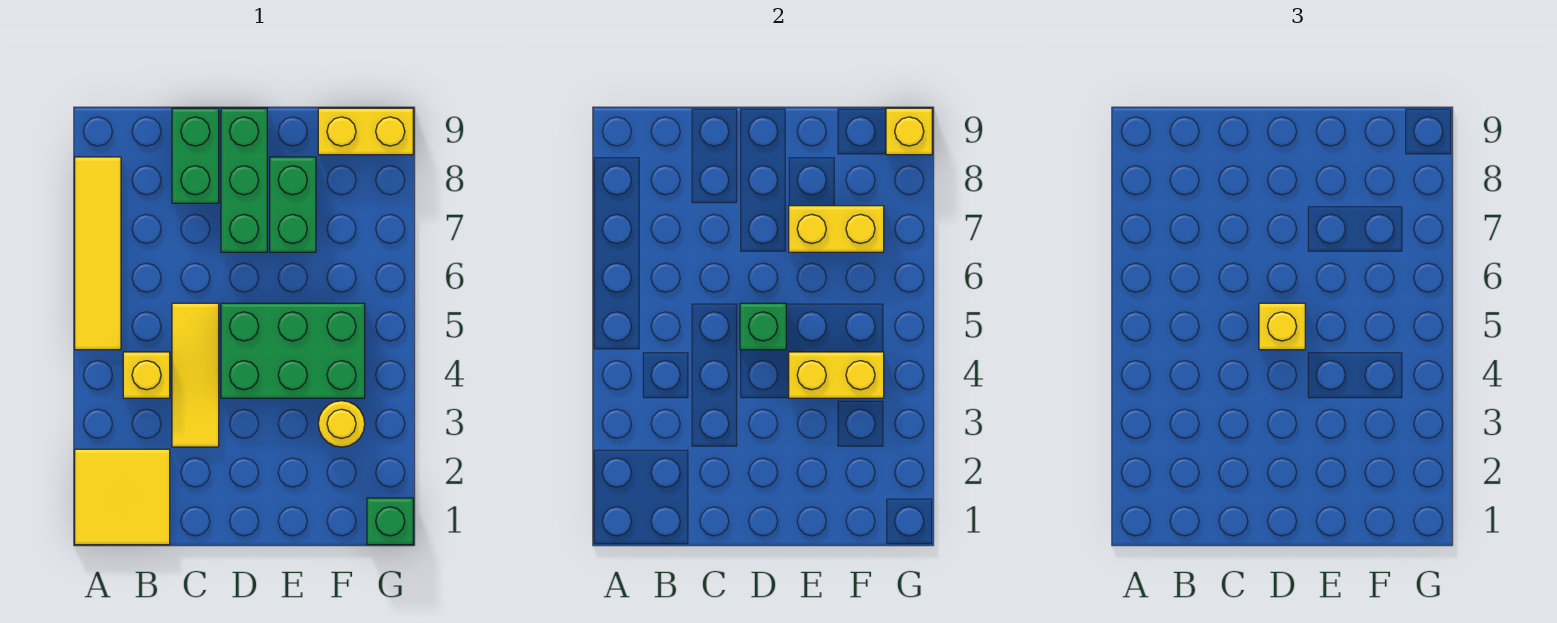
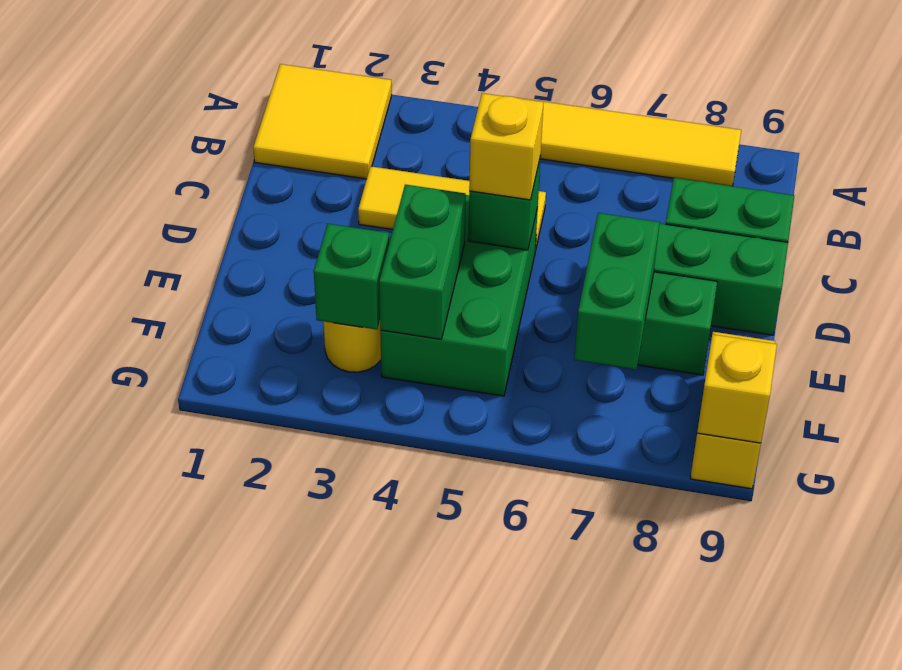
yellow 1x1 brick [123,352,170,398] -> none
yellow 1x2 brick [789,352,884,398] -> green 1x2 brick [379,185,466,339]
yellow 1x2 brick [789,206,884,252] -> green 1x2 brick [574,213,660,369]
green 1x1 brick [367,498,413,545] -> green 1x1 brick moved to [314,224,389,330]

